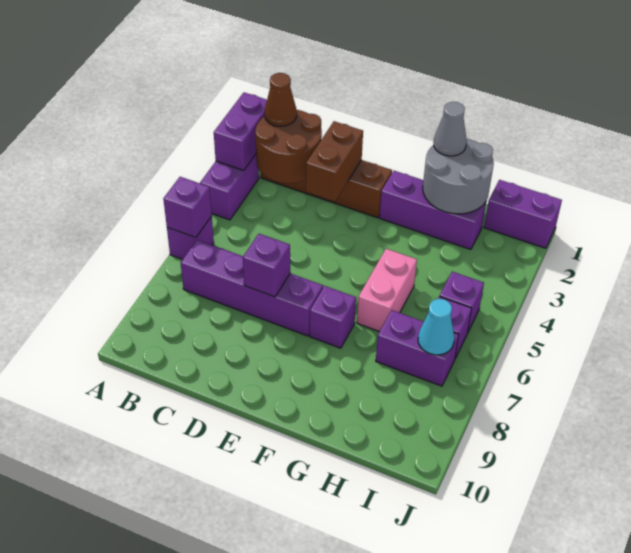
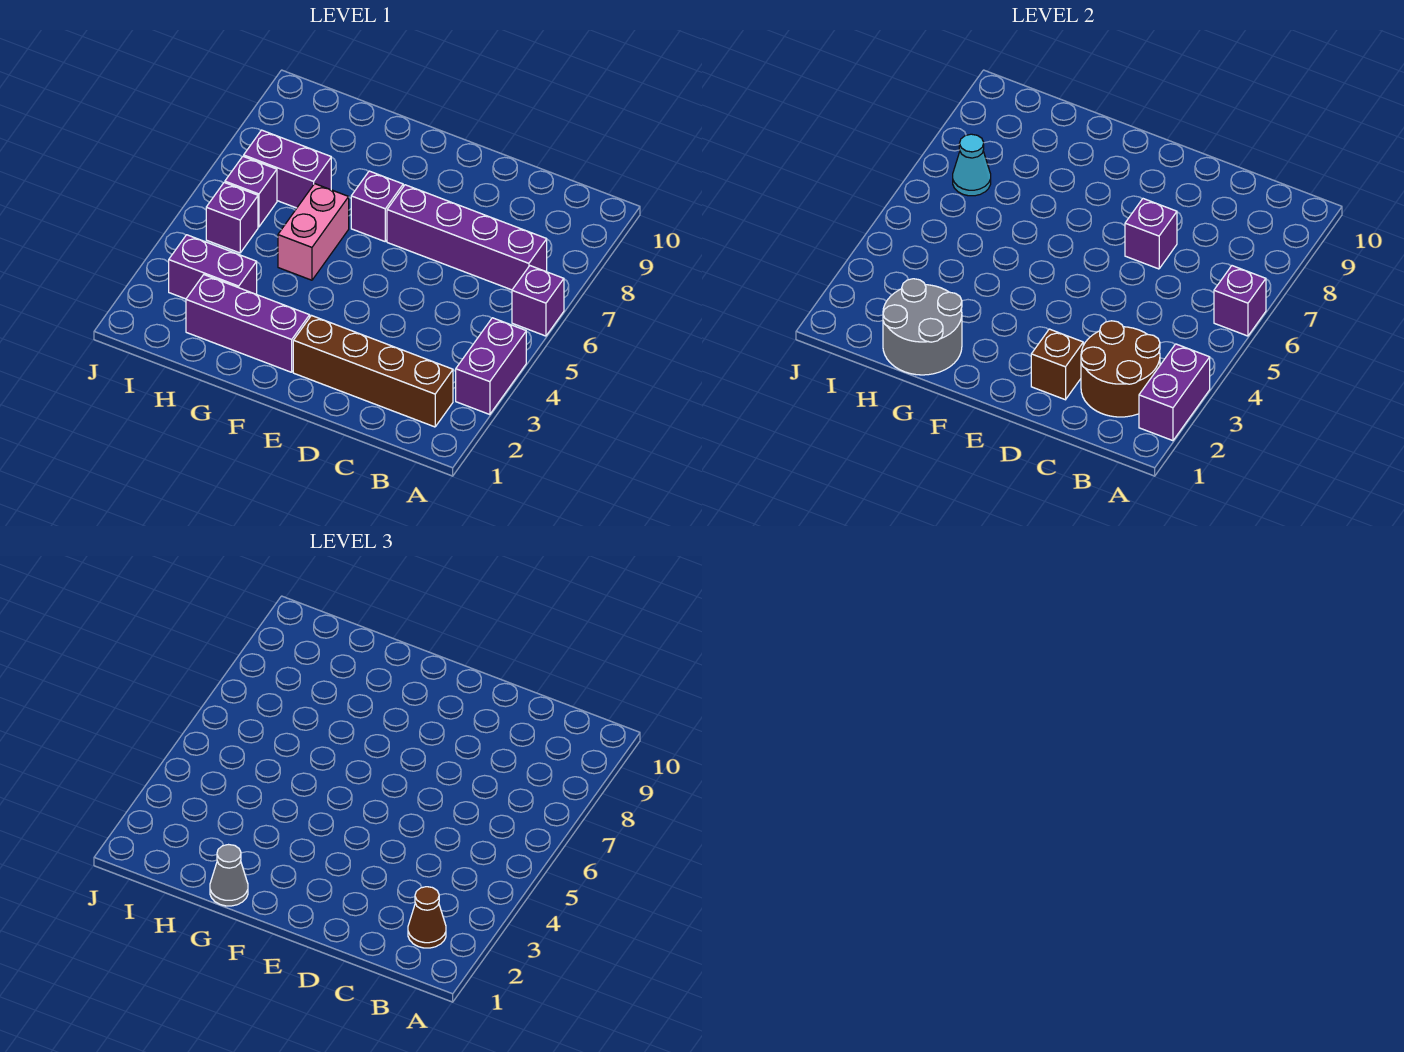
brown 1x2 brick [306,121,363,201] -> brown 1x1 brick [1031,329,1083,400]
purple 1x2 brick [484,180,562,248] -> purple 1x2 brick moved to [169,235,257,299]

